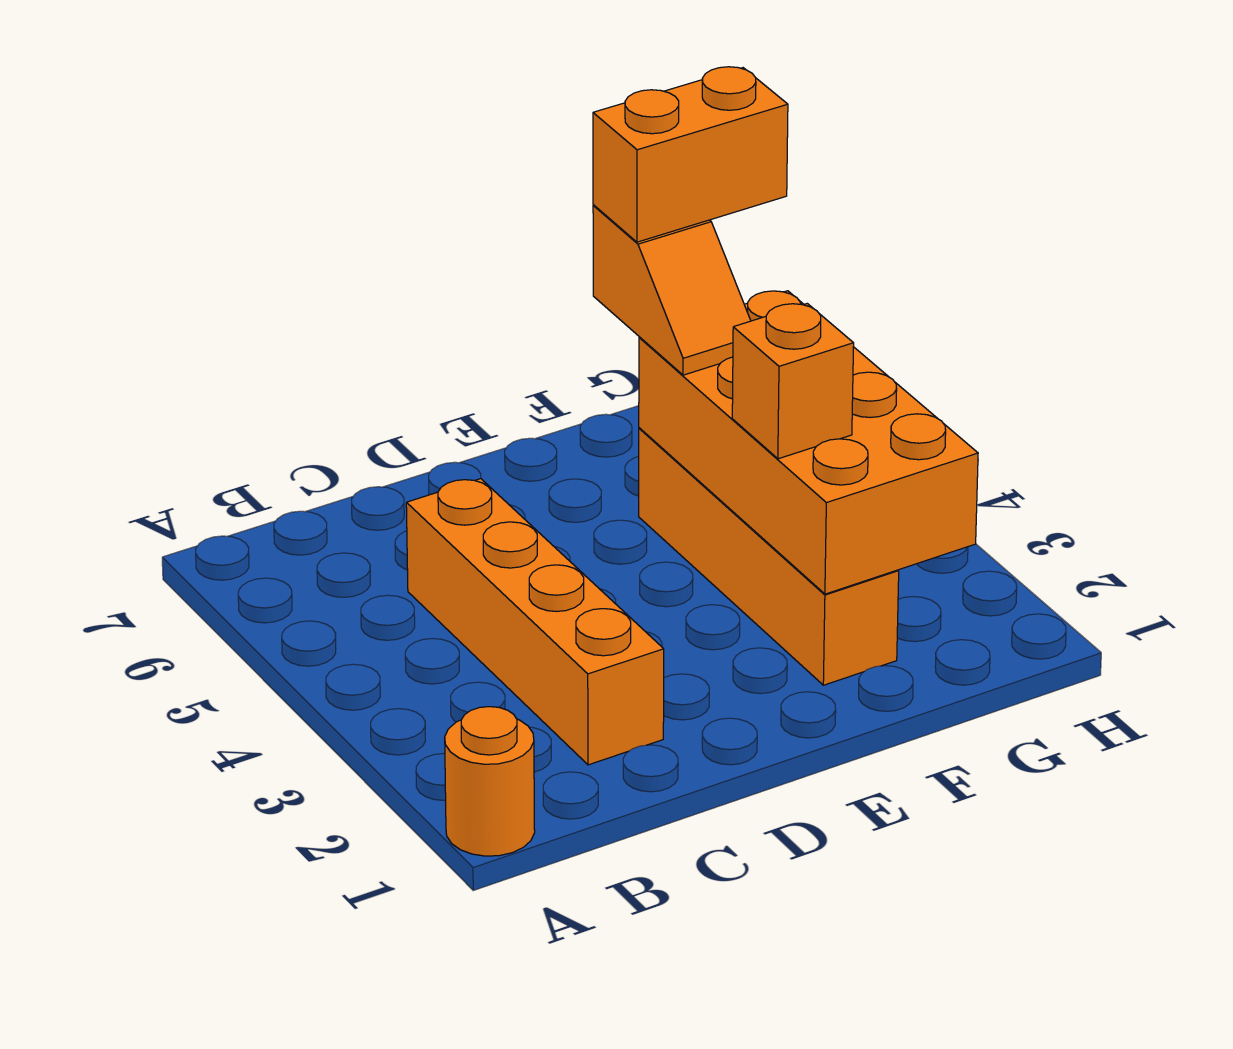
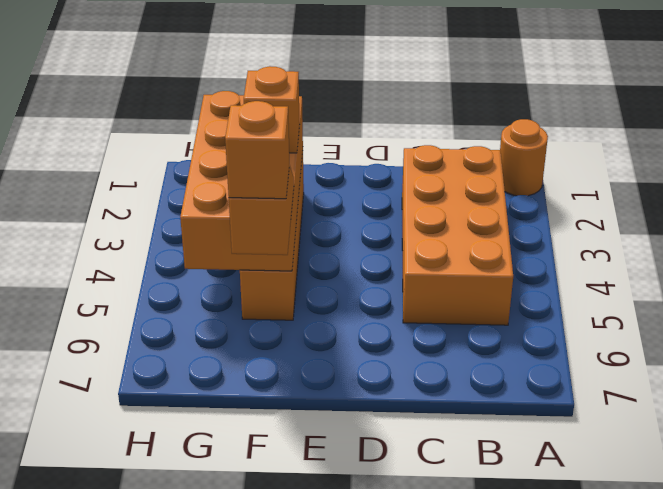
orange 1x4 brick [406,479,664,765] -> orange 2x4 brick [402,145,513,325]
orange 1x2 brick [593,67,788,242] -> orange 1x1 brick [225,101,289,199]

